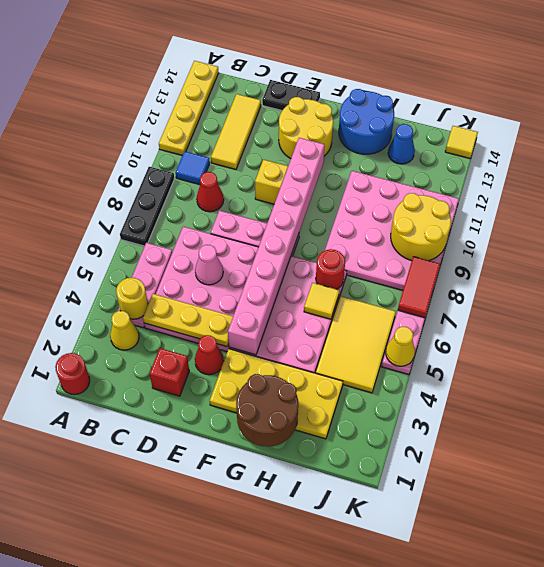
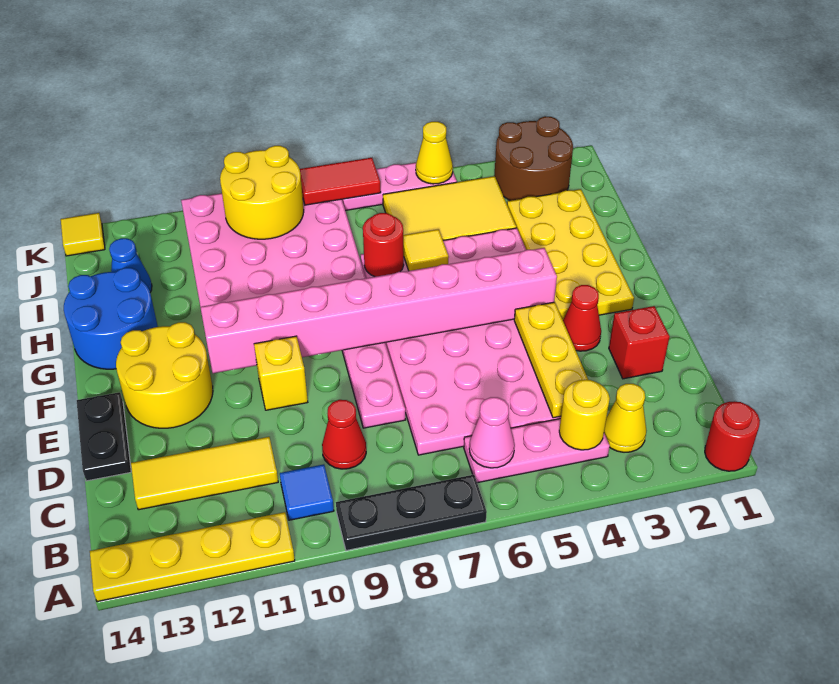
pink 1x1 cone [195,245,223,285] -> pink 1x1 cone moved to [469,397,515,468]
brown 2x2 round brick [236,374,298,447] -> brown 2x2 round brick moved to [494,116,573,201]

